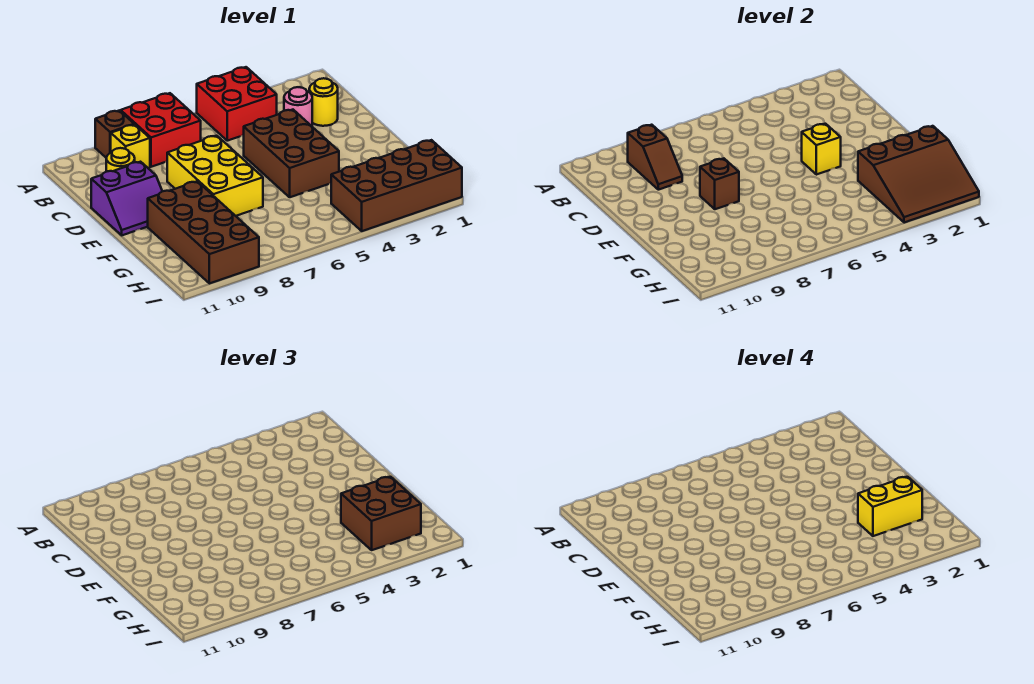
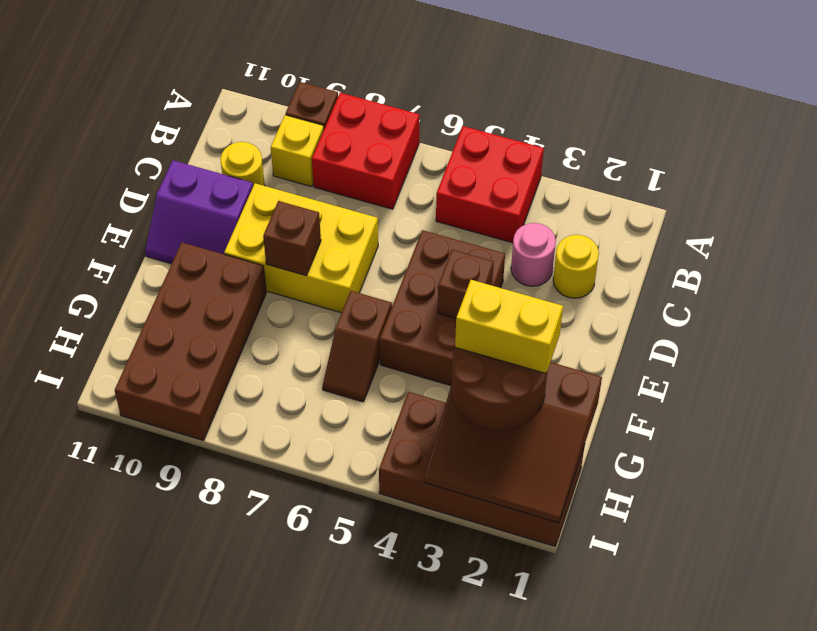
brown 1x2 slope [628,125,682,190] -> brown 1x2 slope moved to [323,291,392,402]
yellow 2x3 brick [167,136,263,216] -> yellow 2x3 brick turned to [224,183,378,313]
yellow 1x1 brick [802,124,841,175] -> brown 1x1 brick [438,250,494,318]
brown 2x2 brick [341,477,421,550] -> brown 2x2 round brick [452,347,547,431]

